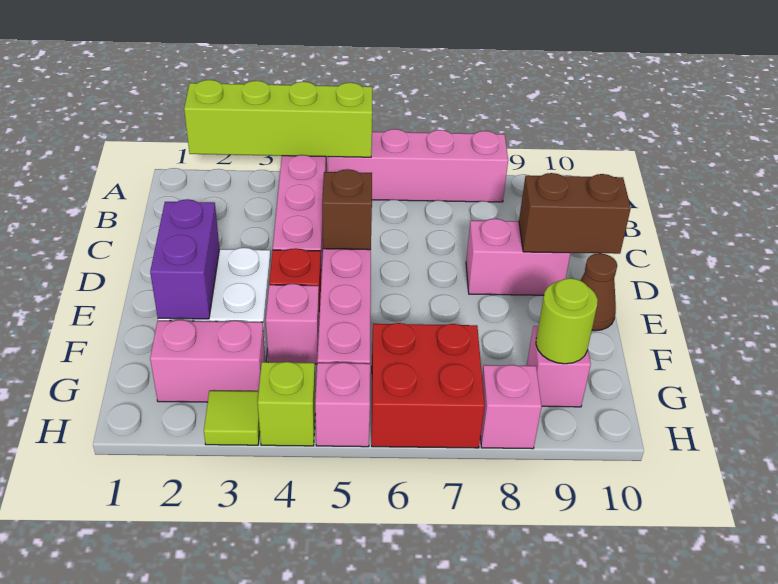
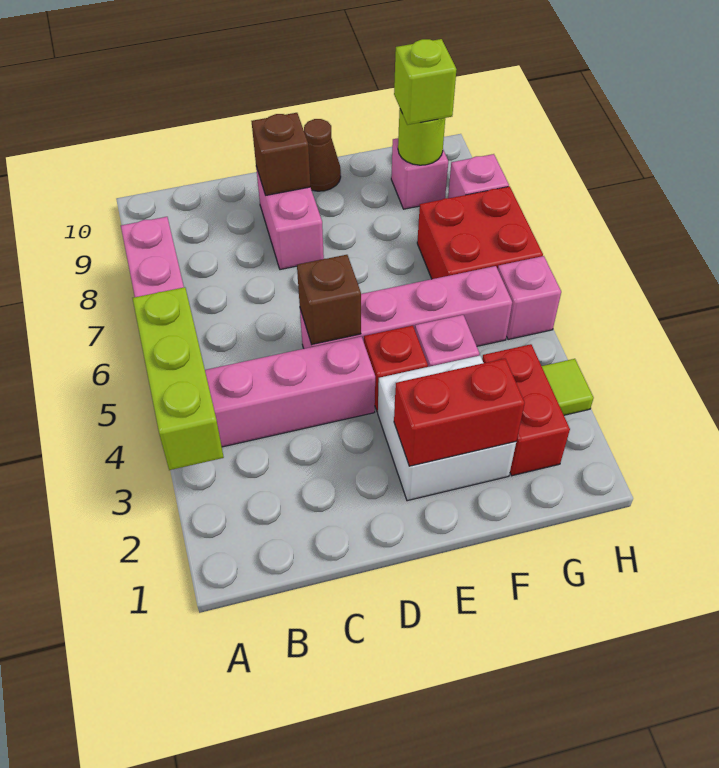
lime 1x4 brick [184,80,372,157] -> lime 1x3 brick [133,287,224,470]
brown 1x2 brick [519,173,631,254] -> brown 1x1 brick [252,113,310,195]
purple 1x2 brick [150,199,219,319] -> red 1x2 brick [394,359,525,466]
pink 1x2 brick [150,320,266,402] -> red 1x2 brick [482,344,570,476]
lime 1x1 brick [258,362,316,446] -> lime 1x1 brick moved to [394,39,457,125]

